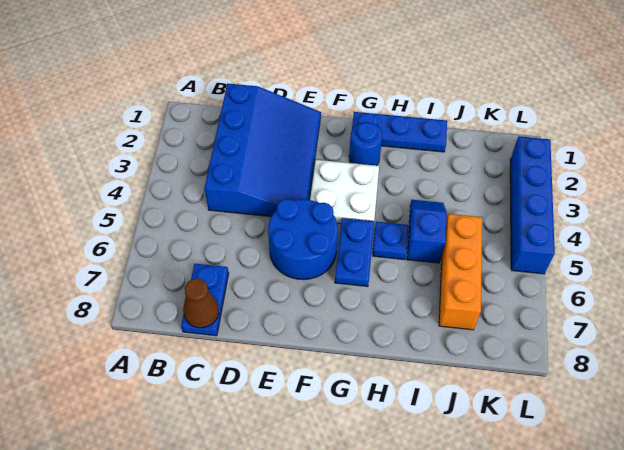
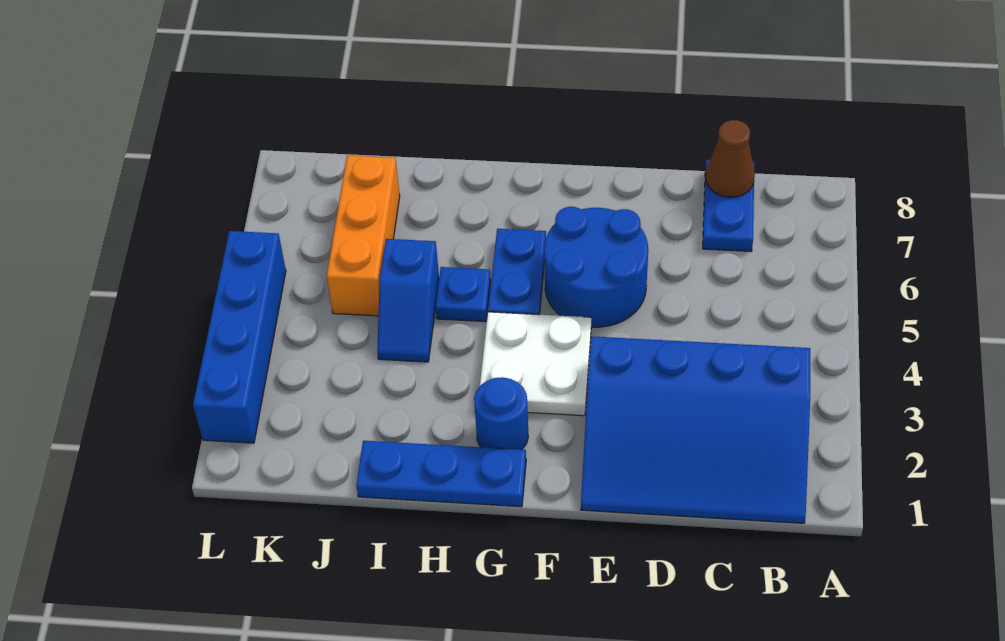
blue 3x4 slope [205,83,321,217] -> blue 3x4 slope turned to [581,336,810,523]

